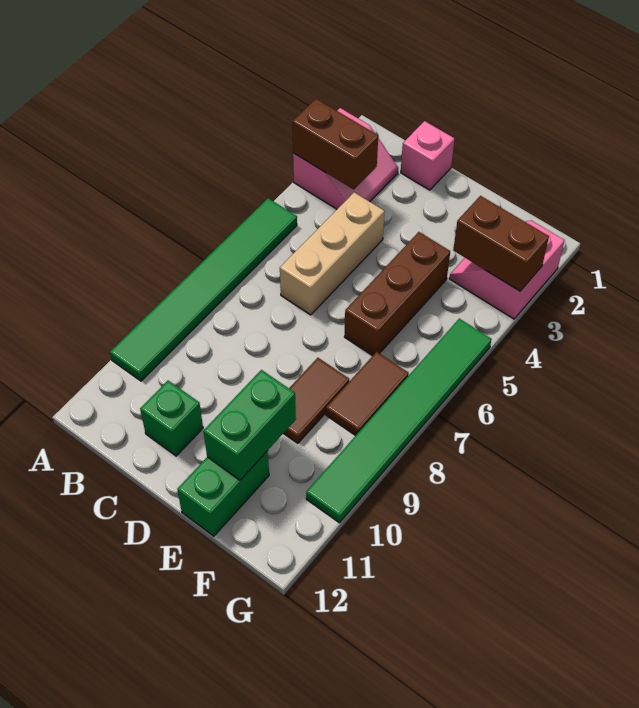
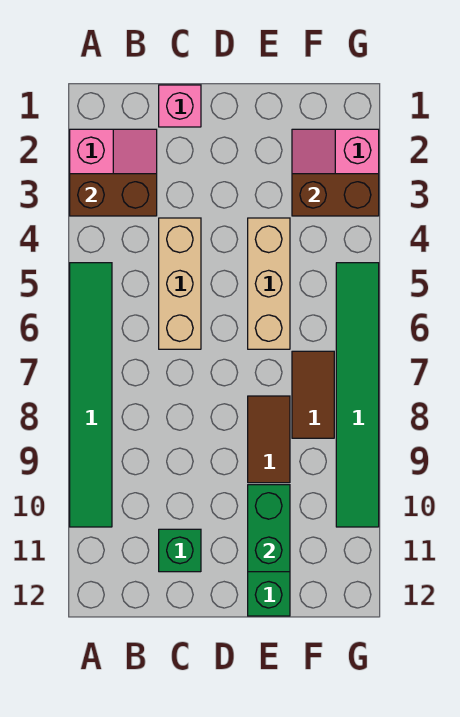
brown 1x3 brick [345,232,450,356] -> tan 1x3 brick [248,218,290,349]

